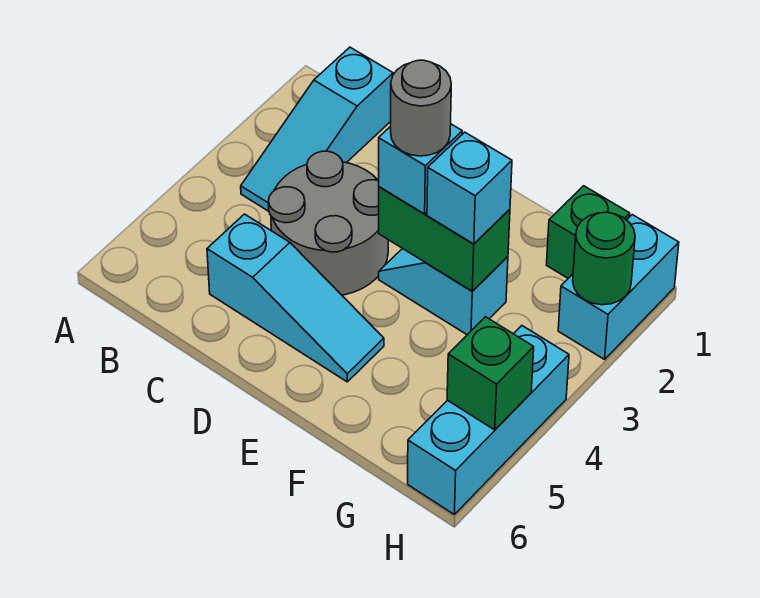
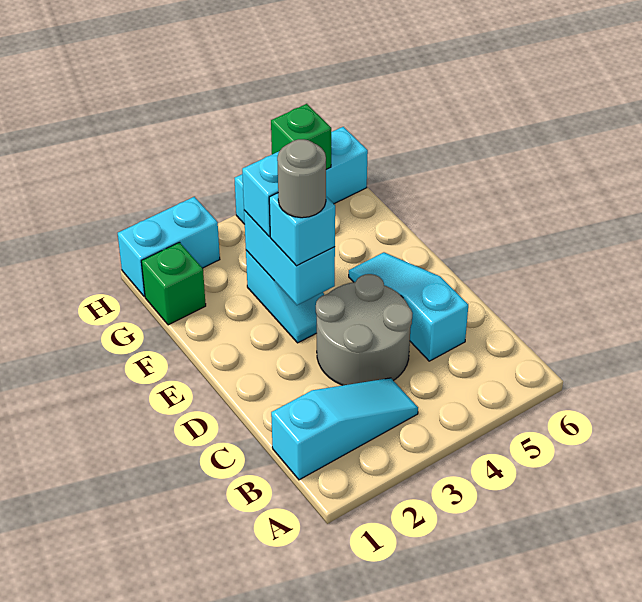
green 1x2 brick [379,187,510,291] -> cyan 1x2 brick [244,210,335,305]
green 1x1 round brick [573,212,635,305] -> none

